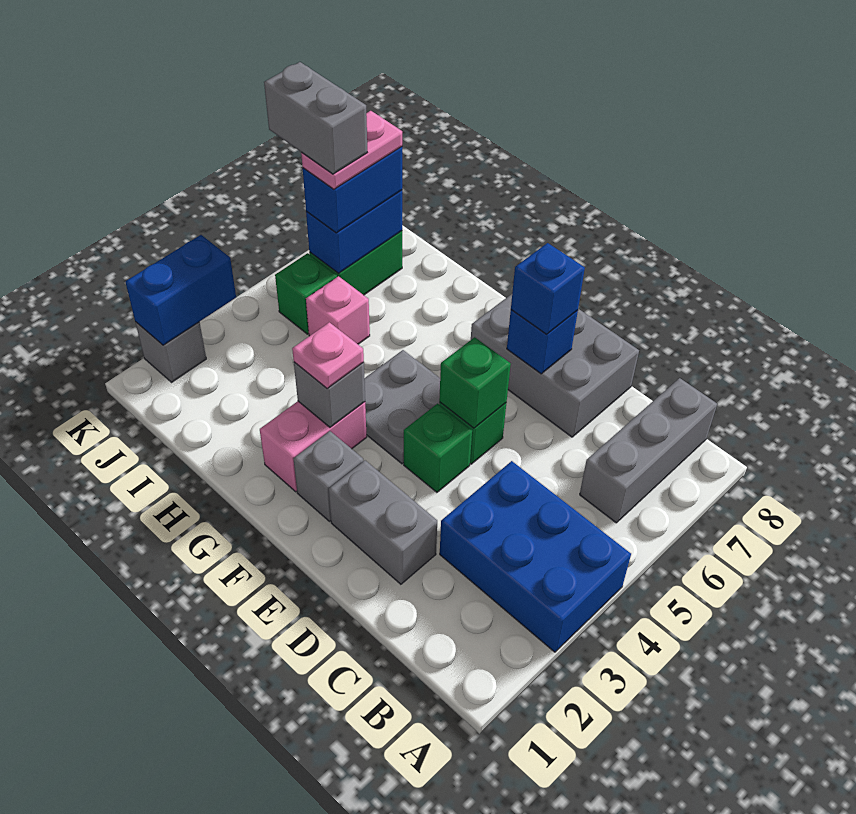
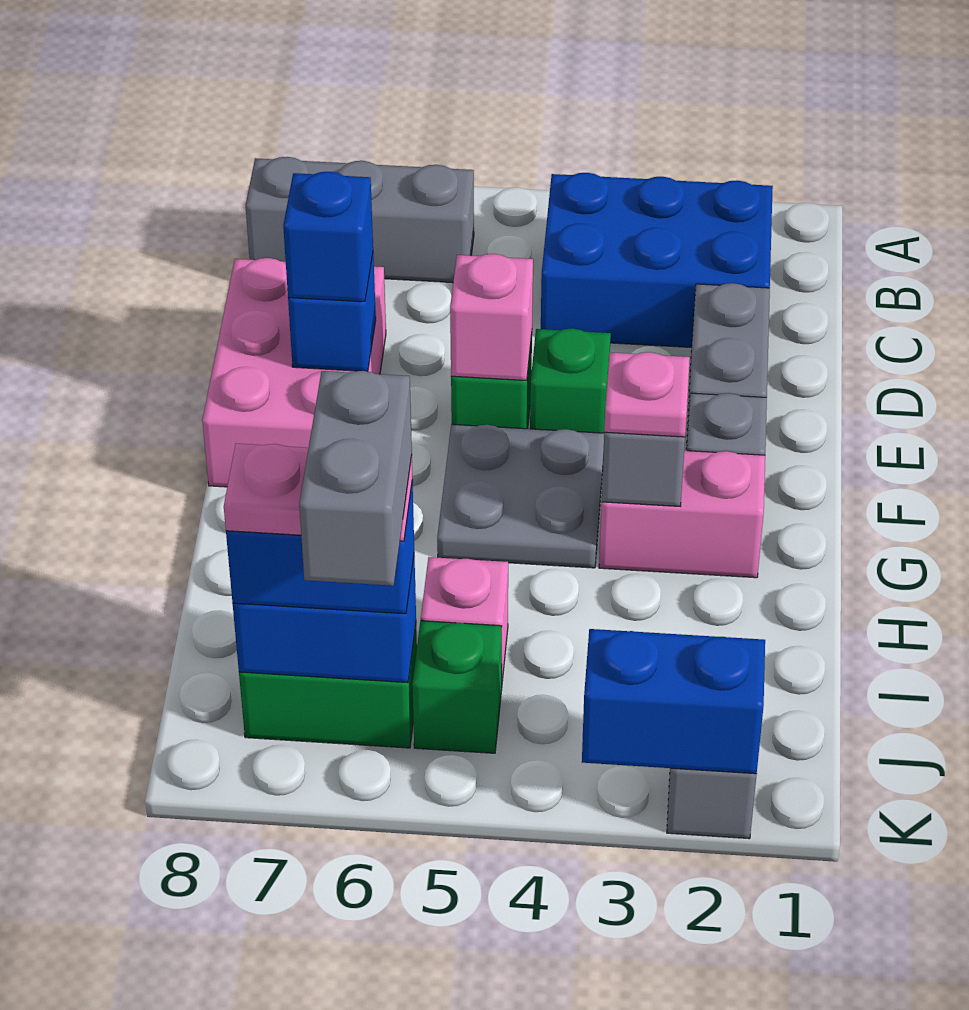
blue 2x3 brick [440,461,631,652] -> blue 2x3 brick turned to [541,173,773,348]
grey 2x3 brick [471,294,639,437] -> pink 2x3 brick [202,258,386,487]
green 1x1 brick [439,337,511,428] -> pink 1x1 brick [450,254,533,381]

